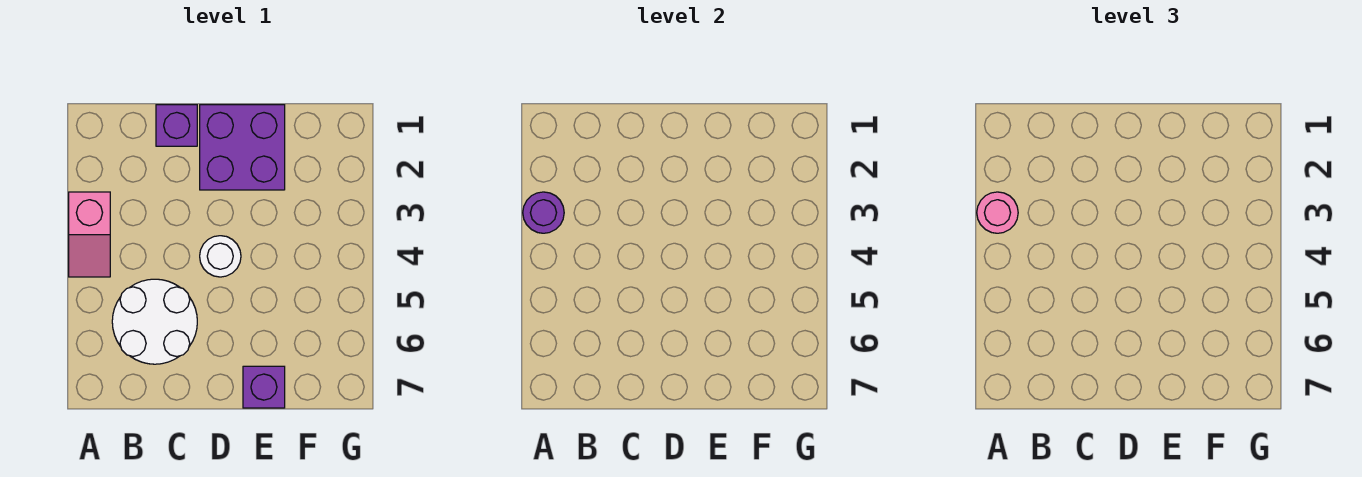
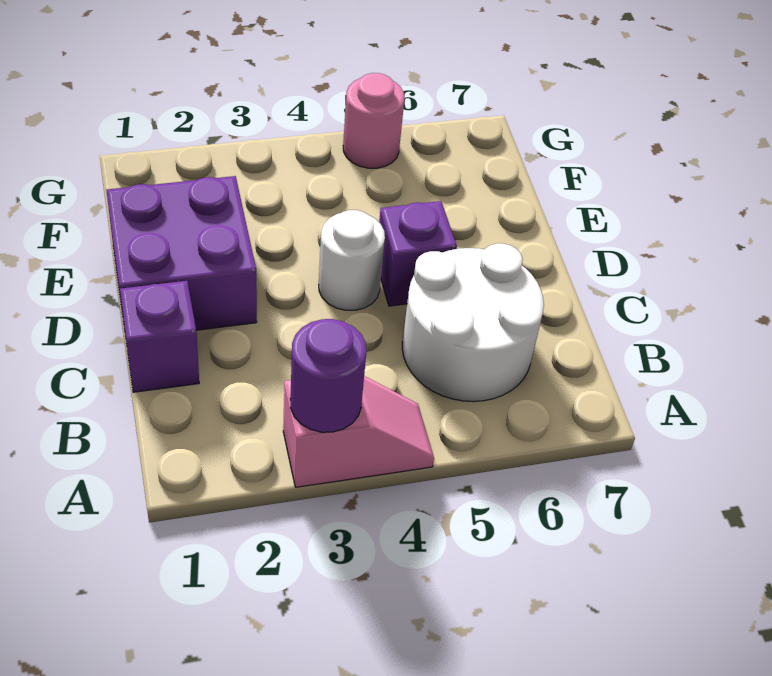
pink 1x1 round brick [977,192,1018,233] -> pink 1x1 round brick moved to [343,73,405,168]
purple 1x1 brick [243,366,285,408] -> purple 1x1 brick moved to [379,201,457,306]

